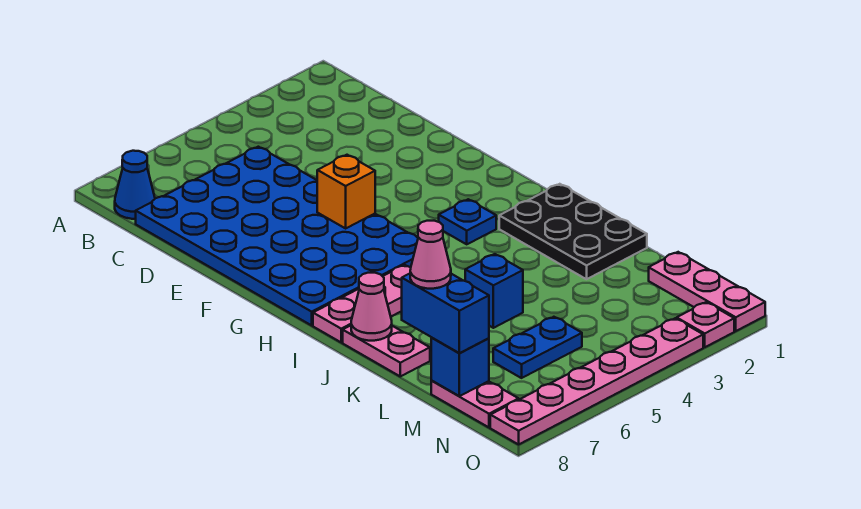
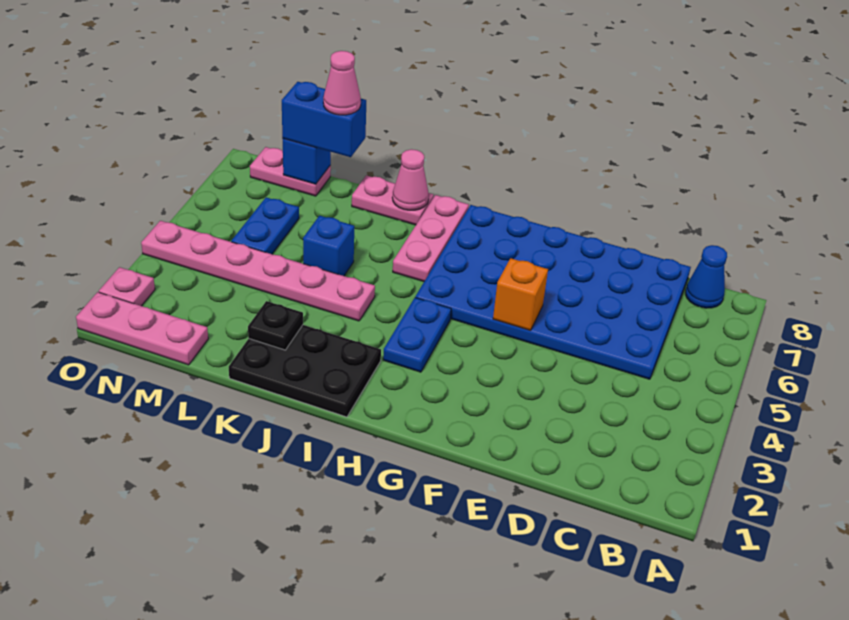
blue 1x1 plate [439,199,496,244] -> blue 1x2 plate [383,298,451,372]
none -> black 1x1 plate [248,301,303,350]
pink 1x6 plate [490,318,703,444] -> pink 1x6 plate turned to [141,221,375,321]

